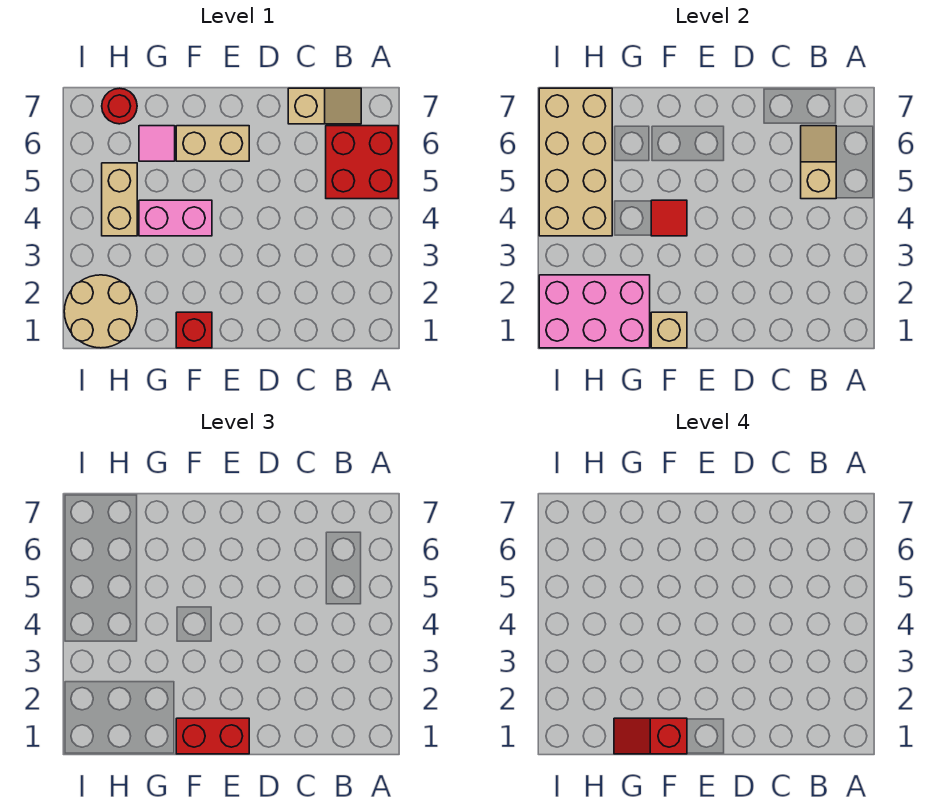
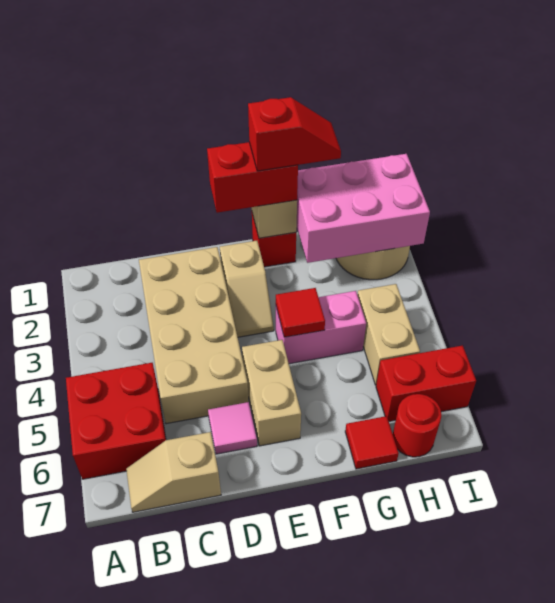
tan 1x2 slope [801,126,836,199] -> tan 1x2 slope moved to [220,241,274,337]
tan 1x2 brick [176,126,249,161] -> tan 1x2 brick turned to [242,340,301,446]
pink 1x1 tile [139,126,175,161] -> pink 1x1 tile moved to [208,402,257,454]
none -> red 1x1 tile [345,416,399,469]
tan 2x4 brick [539,88,612,236] -> tan 2x4 brick moved to [139,247,249,424]
none -> red 1x2 brick [376,345,476,421]

